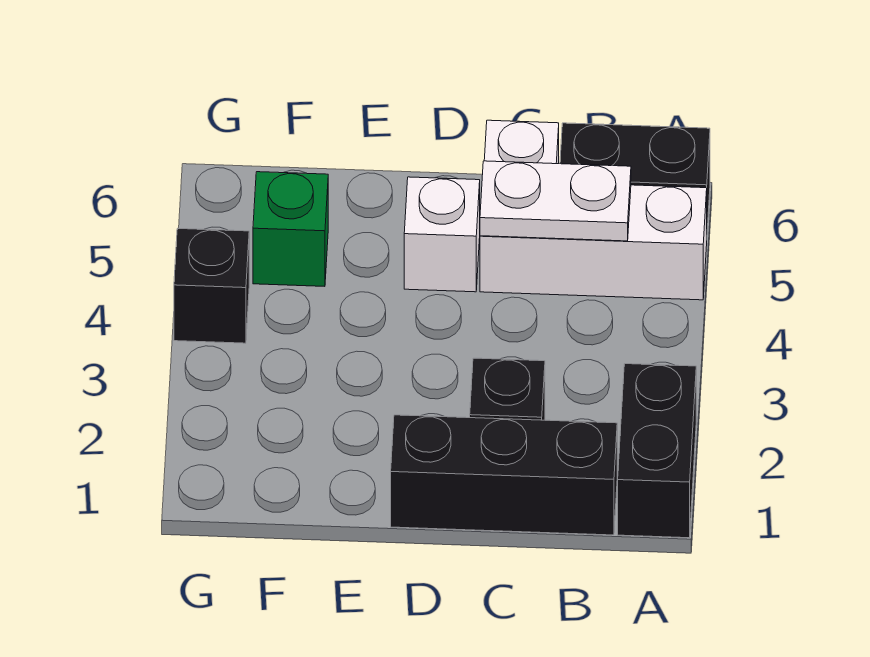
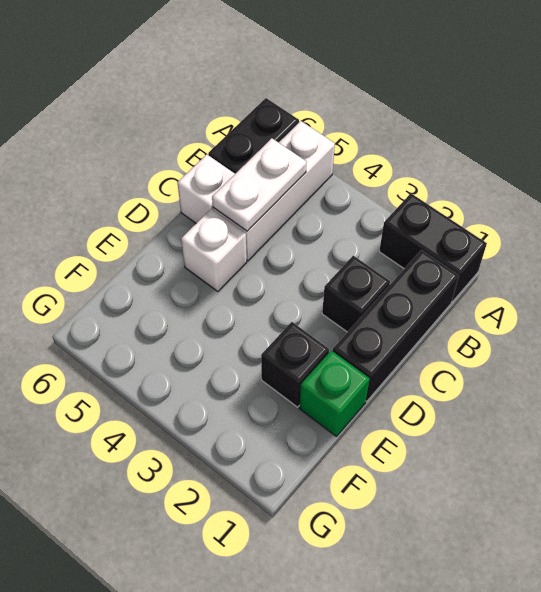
green 1x1 brick [253,172,328,286] -> green 1x1 brick moved to [299,350,370,437]
black 1x1 brick [174,228,249,343] -> black 1x1 brick moved to [261,322,329,407]

